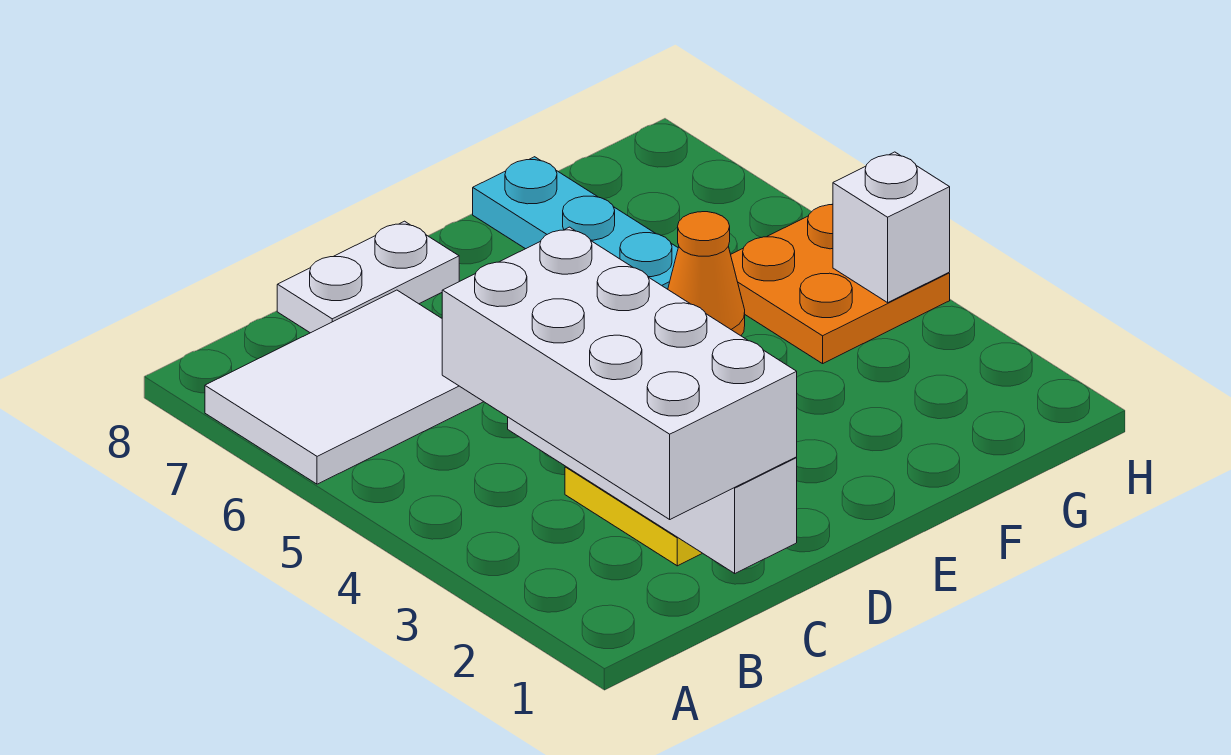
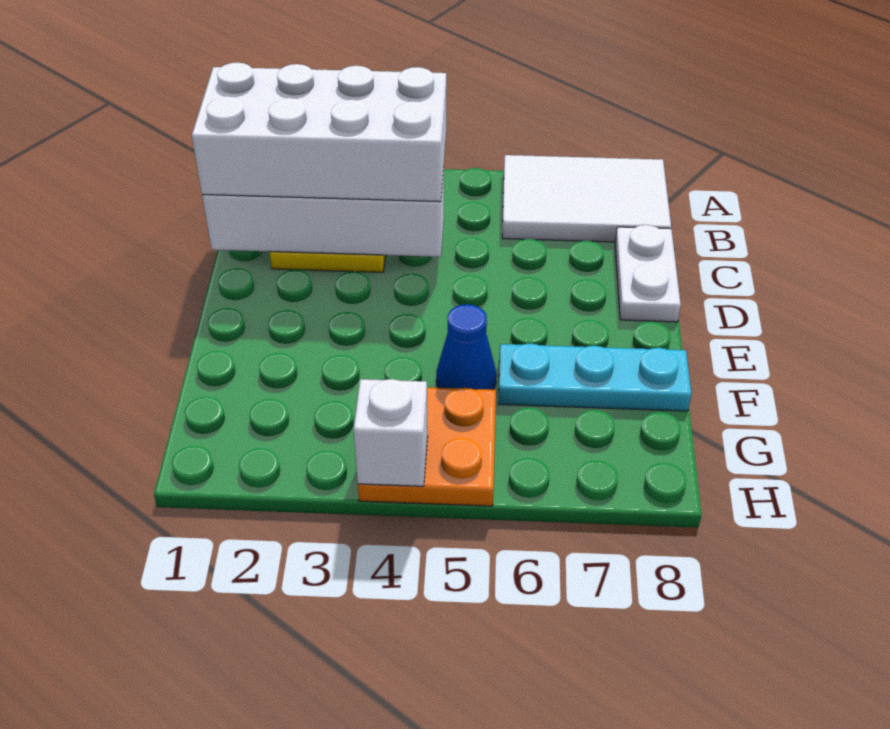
white 2x3 tile [205,290,484,484] -> white 2x3 tile turned to [502,155,671,242]
orange 1x1 cone [668,212,745,336] -> blue 1x1 cone [436,304,496,390]

